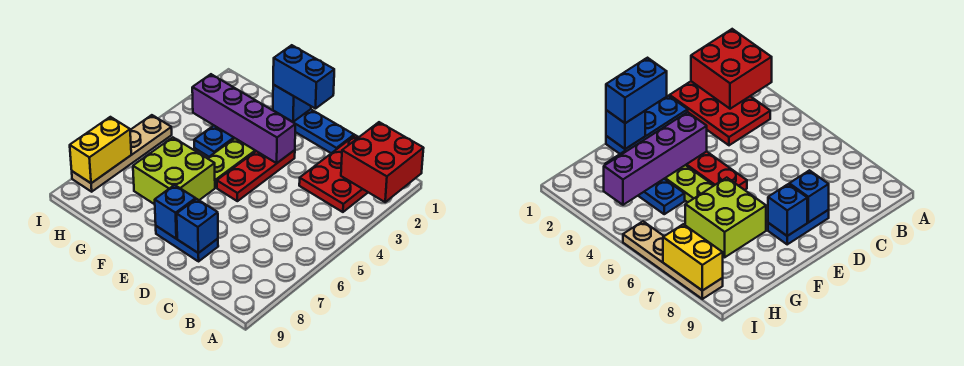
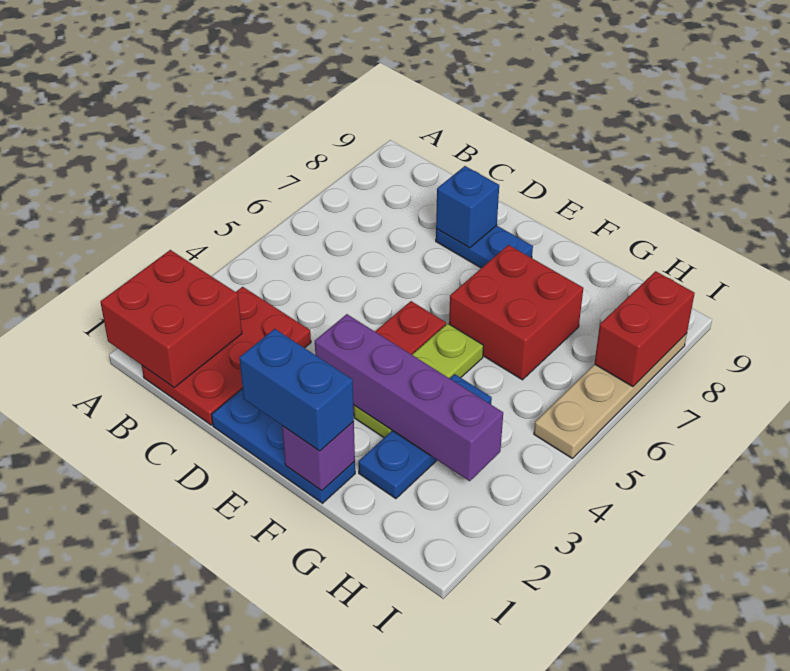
blue 1x1 brick [155,185,196,238] -> none
blue 1x1 brick [273,85,311,122] -> purple 1x1 brick [282,421,355,491]
lime 2x2 brick [133,137,215,204] -> red 2x2 brick [449,245,583,380]
yellow 1x2 brick [70,117,131,183] -> red 1x2 brick [595,271,695,387]

